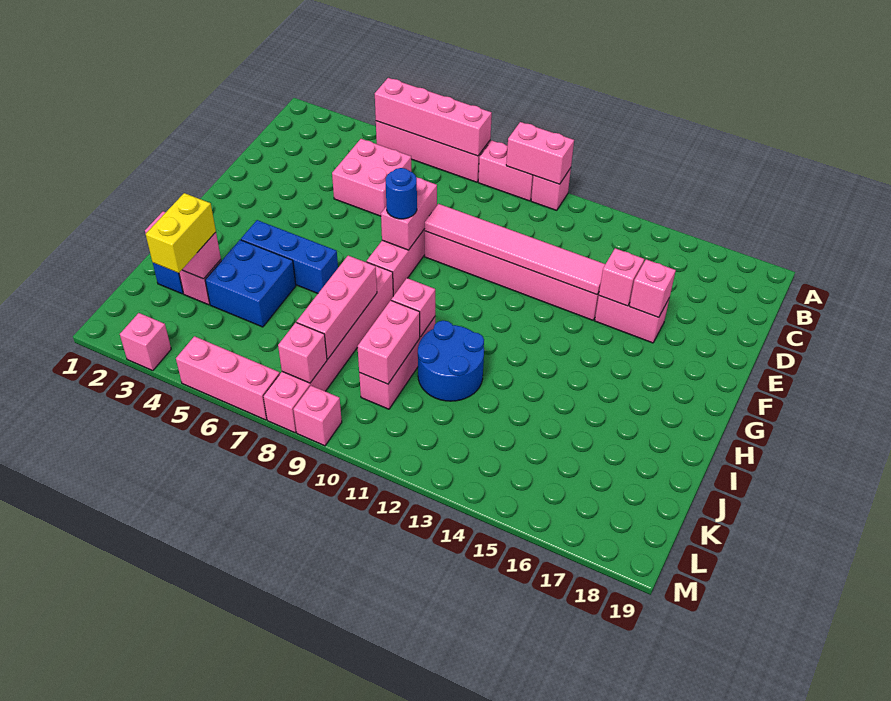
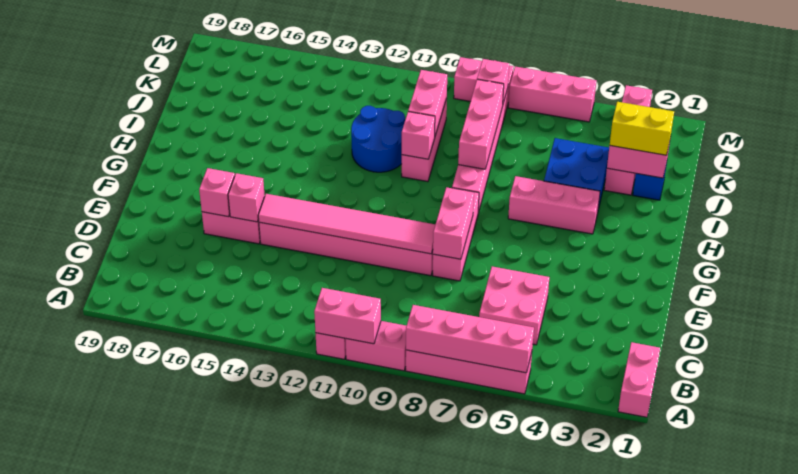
none -> pink 1x2 brick [618,342,660,417]
blue 1x1 round brick [386,168,417,219] -> none
blue 1x3 brick [241,220,338,293] -> pink 1x3 brick [508,176,600,234]
yellow 1x2 brick [146,193,216,273] -> yellow 1x2 brick turned to [610,102,674,155]

